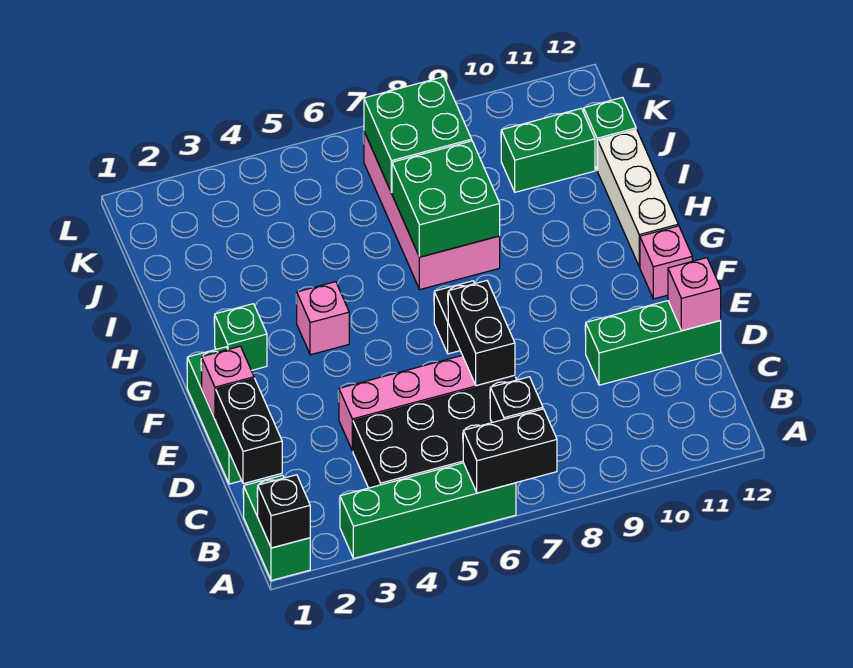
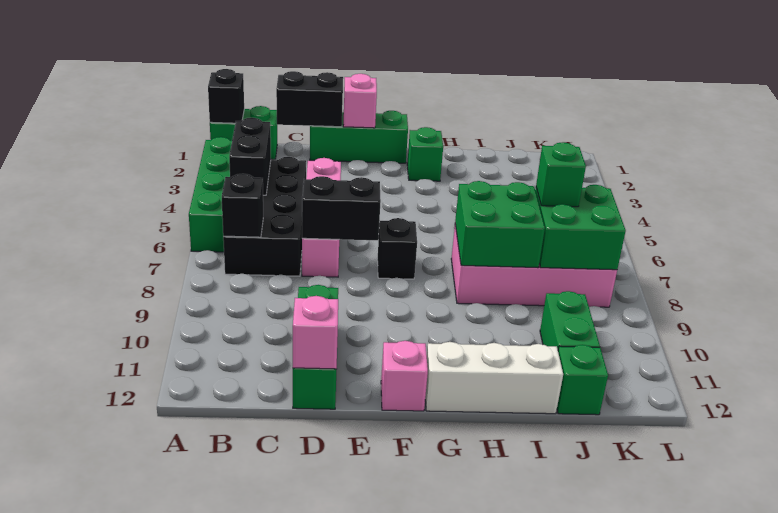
black 1x2 brick [463,409,557,493] -> black 1x2 brick moved to [229,118,271,195]
pink 1x1 brick [296,282,349,355] -> none
none -> green 1x1 brick [536,142,586,207]

